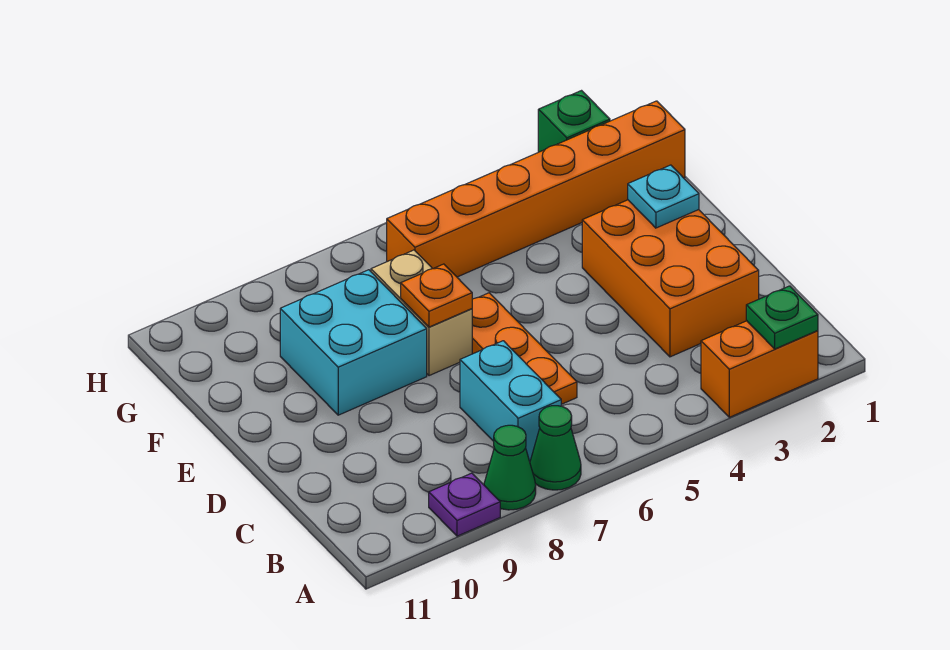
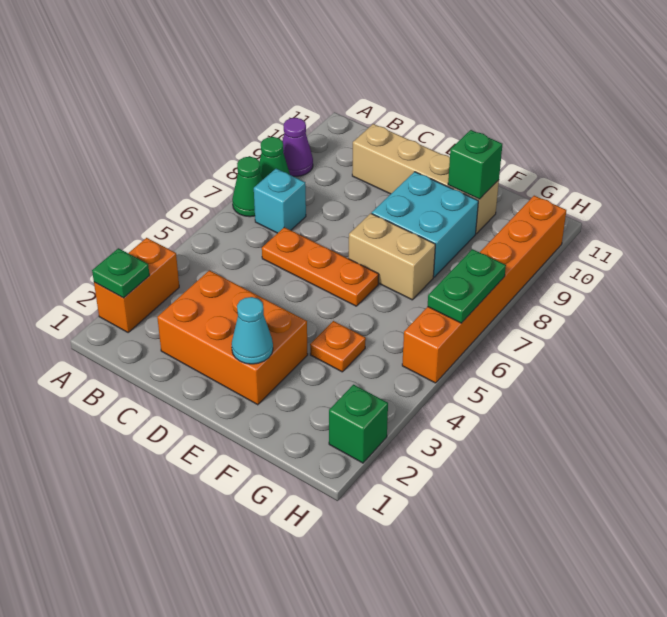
purple 1x1 plate [429,473,500,536] -> purple 1x1 cone [283,118,313,176]
cyan 1x2 brick [460,341,561,461] -> cyan 1x1 brick [254,169,306,233]
none -> tan 1x4 brick [352,124,499,234]
cyan 1x1 plate [628,165,699,228] -> cyan 1x1 cone [232,297,273,364]
orange 1x1 plate [401,264,472,327] -> orange 1x1 plate moved to [310,321,366,372]
none -> green 1x1 brick [448,130,502,199]
orange 1x6 brick [387,101,685,277] -> orange 1x6 brick moved to [402,196,566,383]
none -> green 1x2 plate [428,249,506,323]

